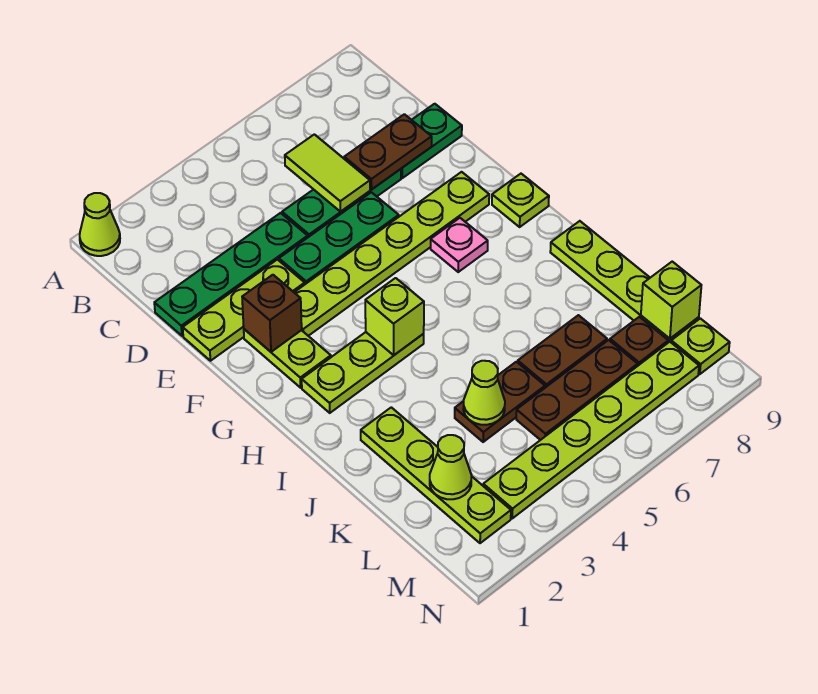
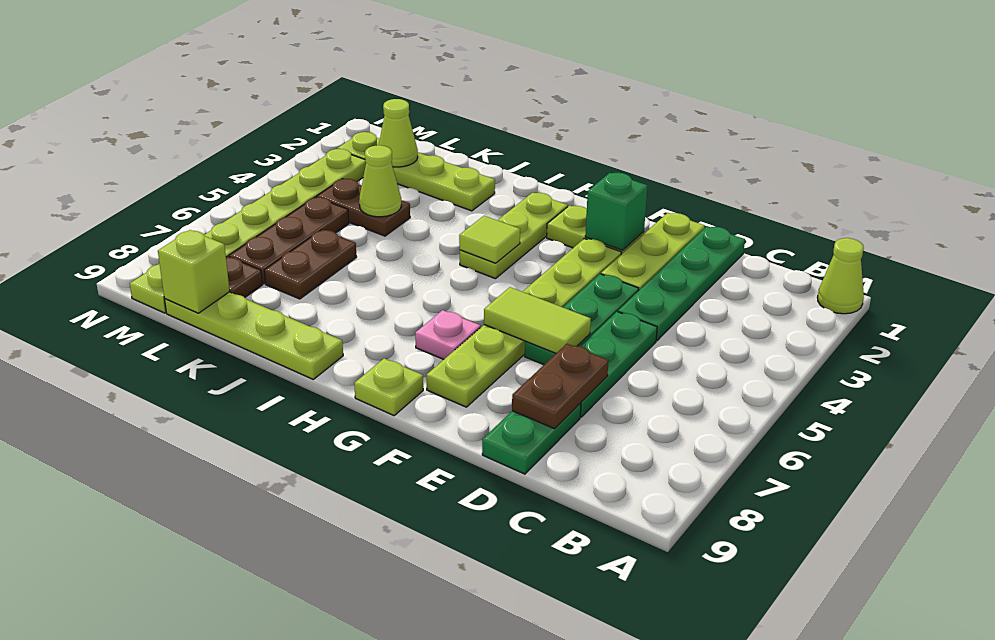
lime 1x2 tile [285,134,370,212] -> lime 1x2 tile moved to [484,287,591,353]
brown 1x1 brick [242,275,302,352] -> green 1x1 brick [585,173,648,250]
lime 1x1 brick [365,278,424,355] -> lime 1x1 tile [459,216,520,263]
brown 1x2 plate [455,362,545,442] -> brown 1x2 plate turned to [317,179,410,236]

